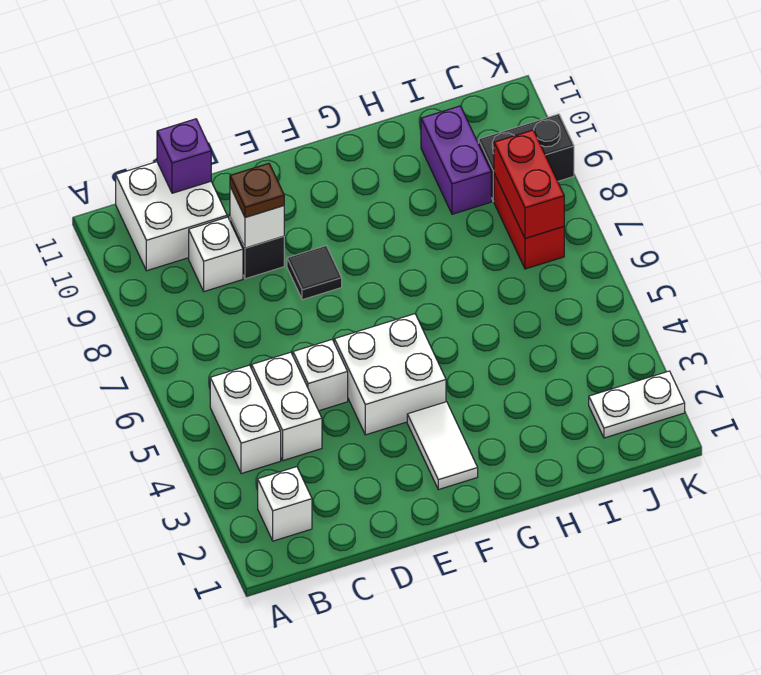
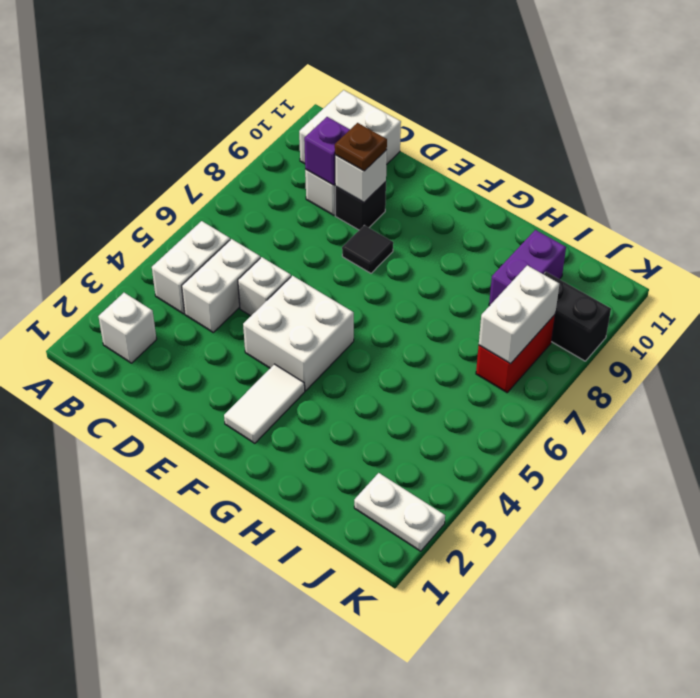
purple 1x1 brick [157,119,211,193] -> purple 1x1 brick moved to [304,117,350,185]
red 1x2 brick [494,130,564,238] -> white 1x2 brick [479,265,559,364]

